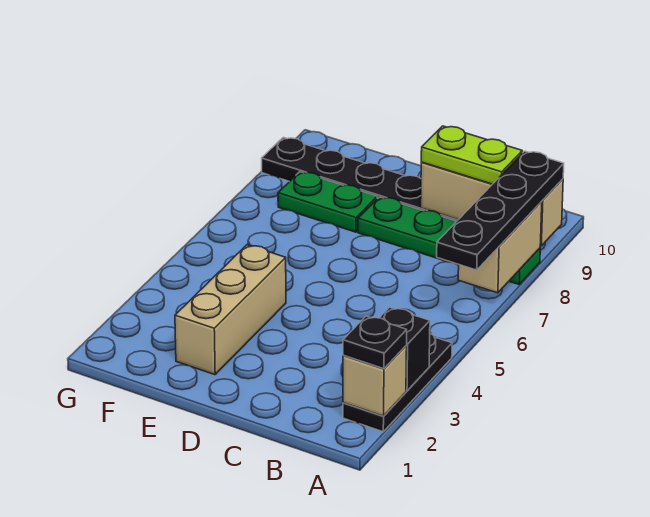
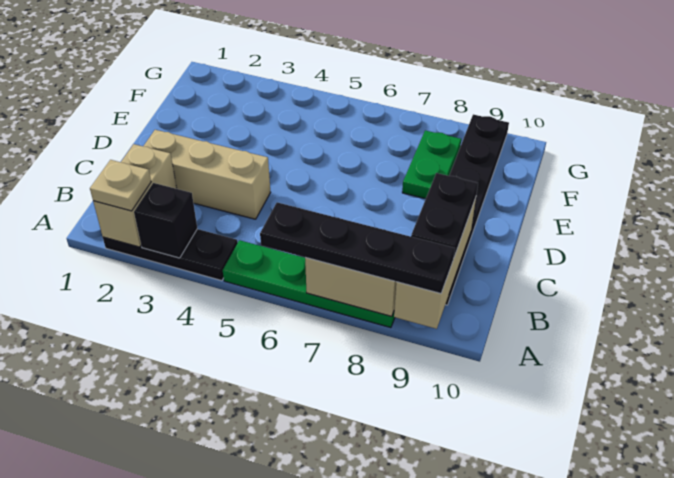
tan 1x1 brick [343,346,407,416] -> tan 1x2 brick [93,144,177,247]
black 1x1 plate [343,316,407,369] -> tan 1x1 plate [90,160,151,211]
green 1x4 plate [358,197,540,284] -> green 1x4 plate turned to [223,240,395,328]
lime 1x2 plate [421,126,522,184] -> black 1x2 plate [411,173,478,257]
tan 1x3 brick [175,245,286,375] -> tan 1x3 brick moved to [143,130,271,219]

